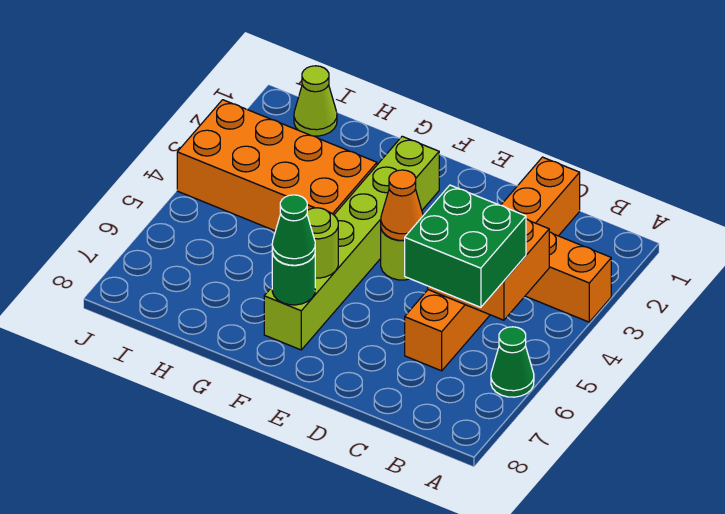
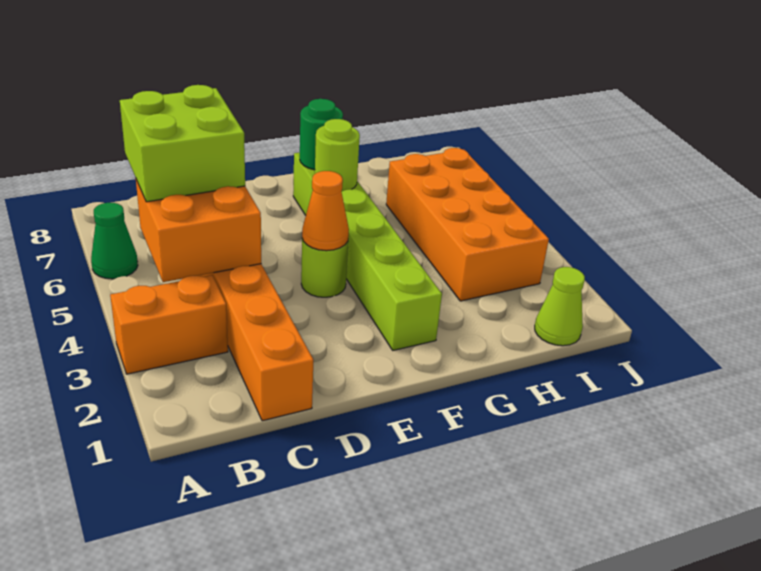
green 2x2 brick [404,185,526,307] -> lime 2x2 brick [120,85,245,202]
green 1x1 cone [272,195,315,265] -> none
orange 2x4 brick [177,100,377,231] -> orange 2x4 brick turned to [386,148,549,301]

